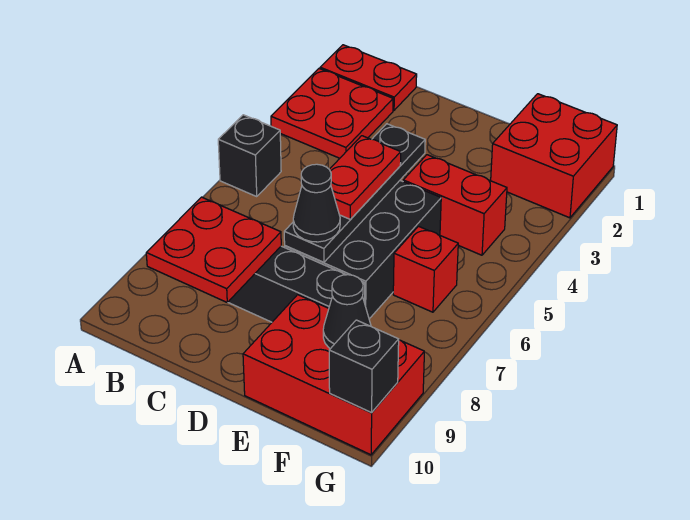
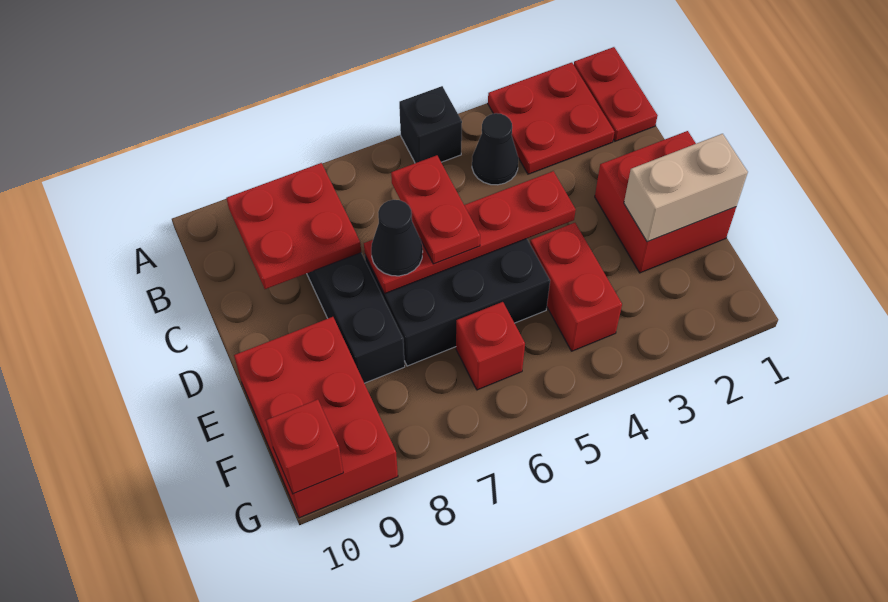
black 1x4 plate [284,124,425,262] -> red 1x4 plate [364,171,576,294]
red 1x2 plate [329,136,401,219] -> red 1x2 plate turned to [391,155,480,264]
none -> tan 1x2 brick [624,134,748,242]
red 2x2 brick [491,94,617,218] -> red 2x2 brick moved to [595,131,736,273]
black 1x1 cone [323,275,371,349] -> black 1x1 cone moved to [472,113,518,185]
black 1x1 brick [329,320,399,413] -> red 1x1 brick [266,399,343,494]

